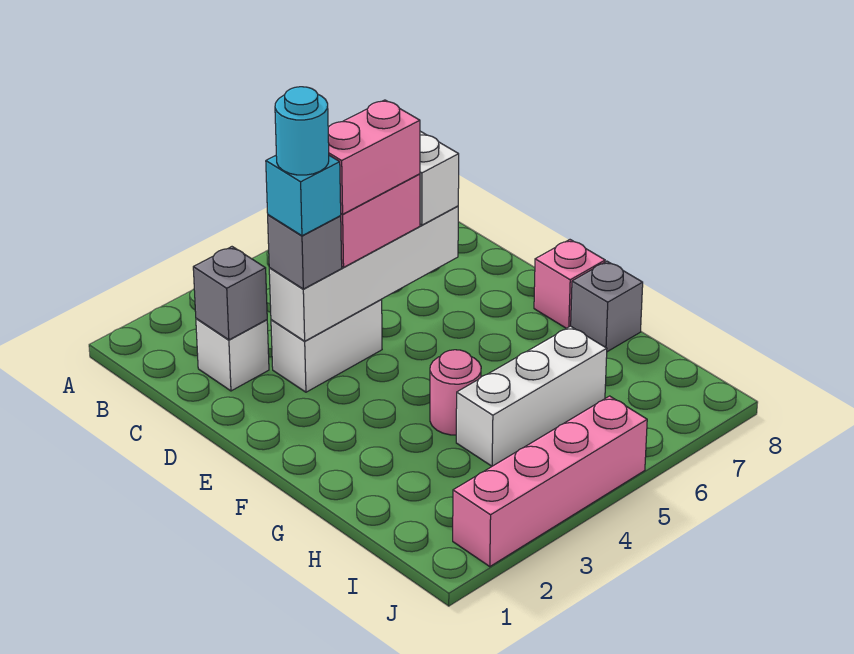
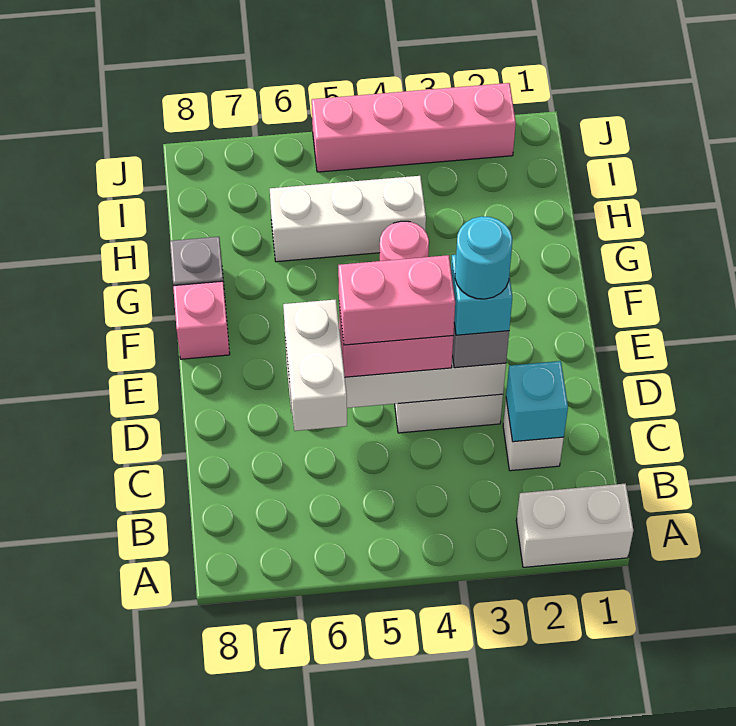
none -> white 1x2 brick [516,483,633,567]
grey 1x1 brick [193,247,267,340] -> cyan 1x1 brick [506,361,568,442]

